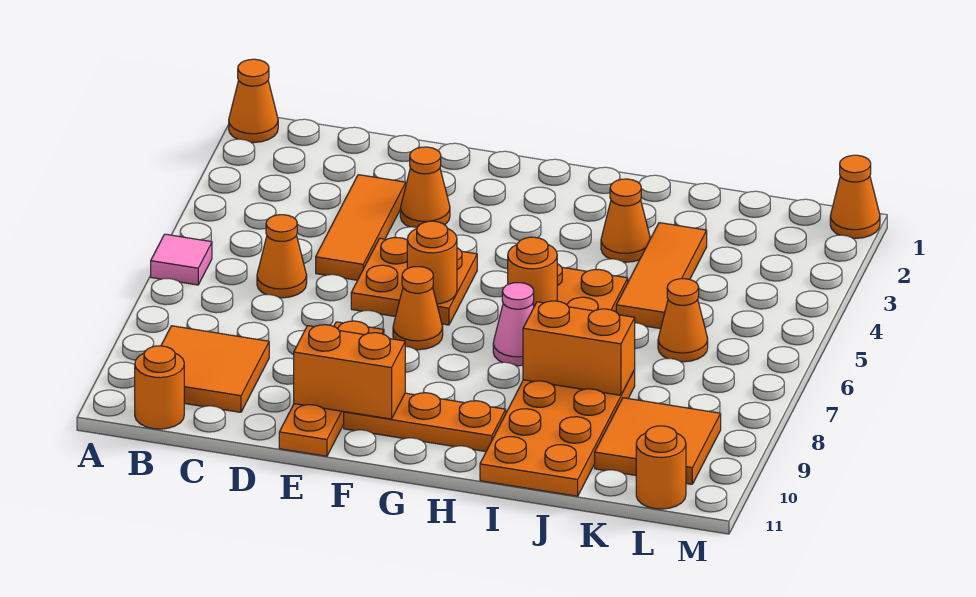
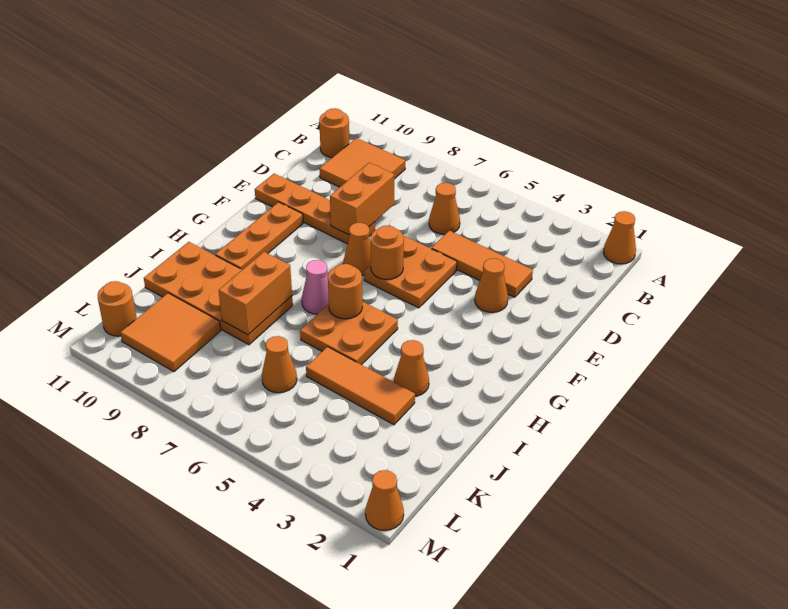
pink 1x1 tile [151,234,212,285] -> none
orange 1x2 brick [294,325,405,419] -> orange 1x2 brick moved to [330,163,394,235]

